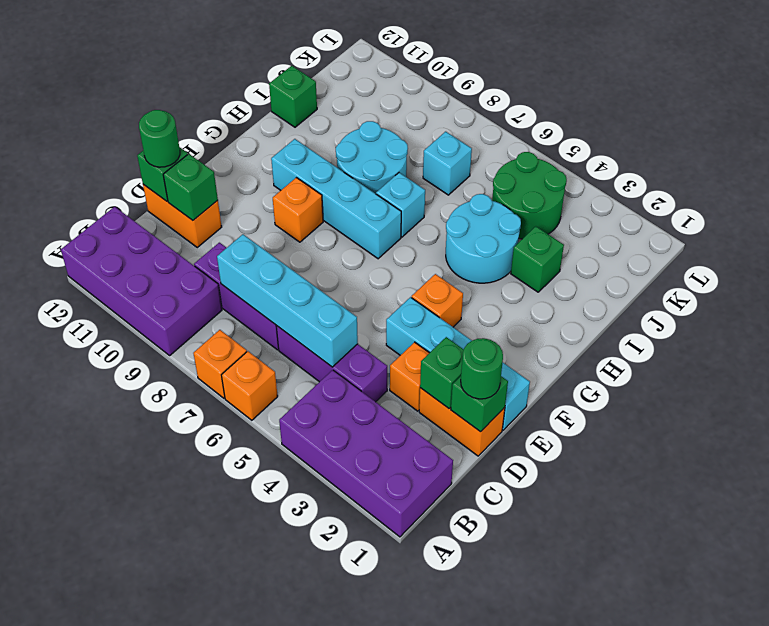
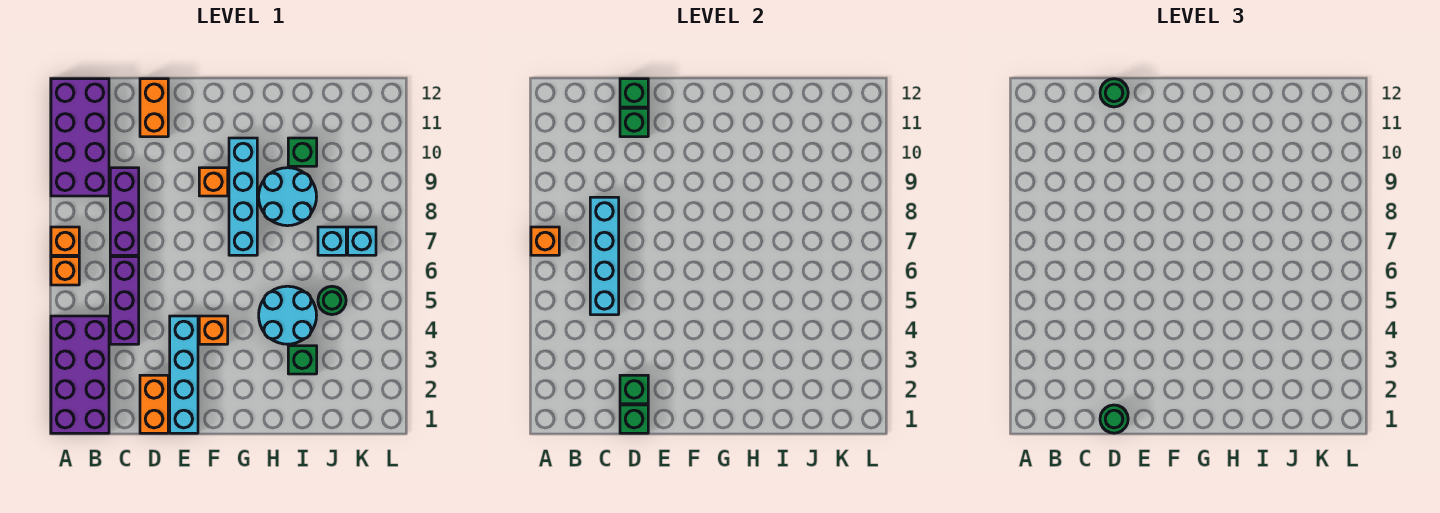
orange 1x1 brick [390,342,429,411] -> orange 1x1 brick moved to [531,227,559,255]
cyan 1x1 brick [376,173,425,237] -> cyan 1x1 brick moved to [348,227,376,255]
green 1x1 brick [269,66,317,127] -> green 1x1 brick moved to [288,138,317,166]
green 2x2 round brick [492,152,567,239] -> green 1x1 round brick [318,286,346,315]

